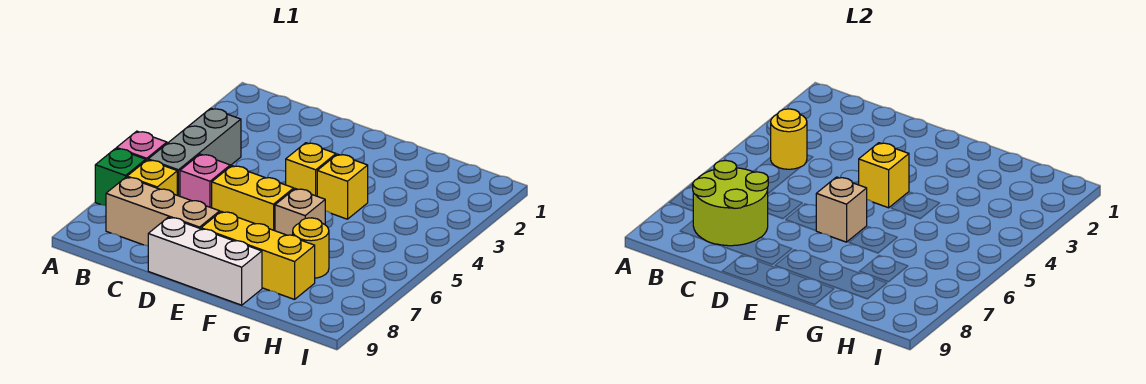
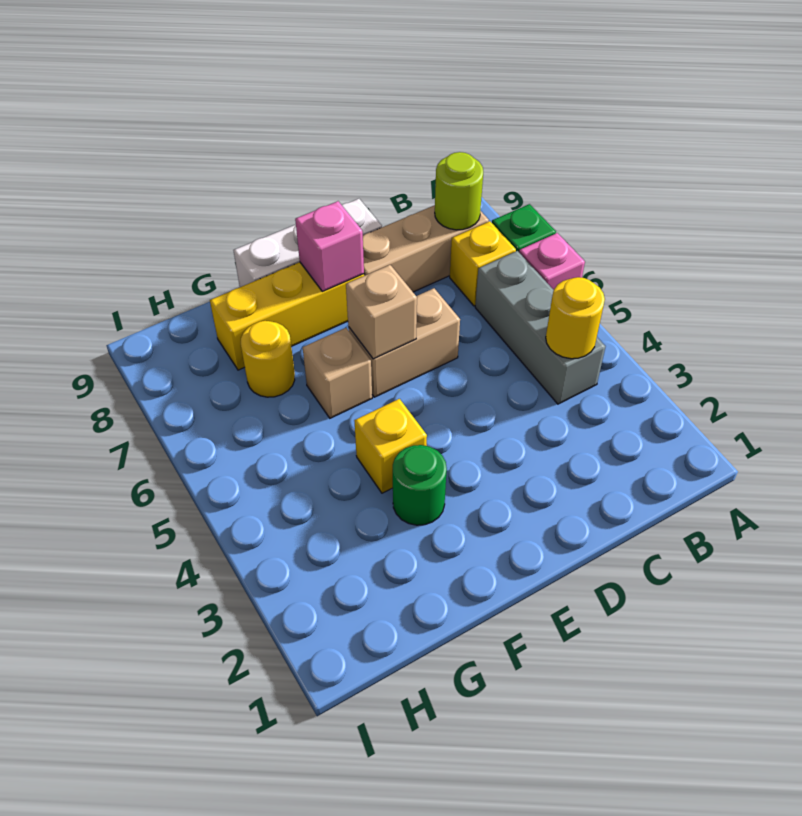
lime 2x2 round brick [693,161,768,246] -> lime 1x1 round brick [435,152,483,230]
pink 1x1 brick [180,154,230,208] -> pink 1x1 brick moved to [295,201,364,291]
yellow 1x2 brick [212,166,294,231] -> tan 1x2 brick [348,288,460,397]
yellow 1x1 brick [286,143,336,196] -> none
yellow 1x1 brick [859,143,909,208] -> none
none -> green 1x1 round brick [393,445,447,525]

